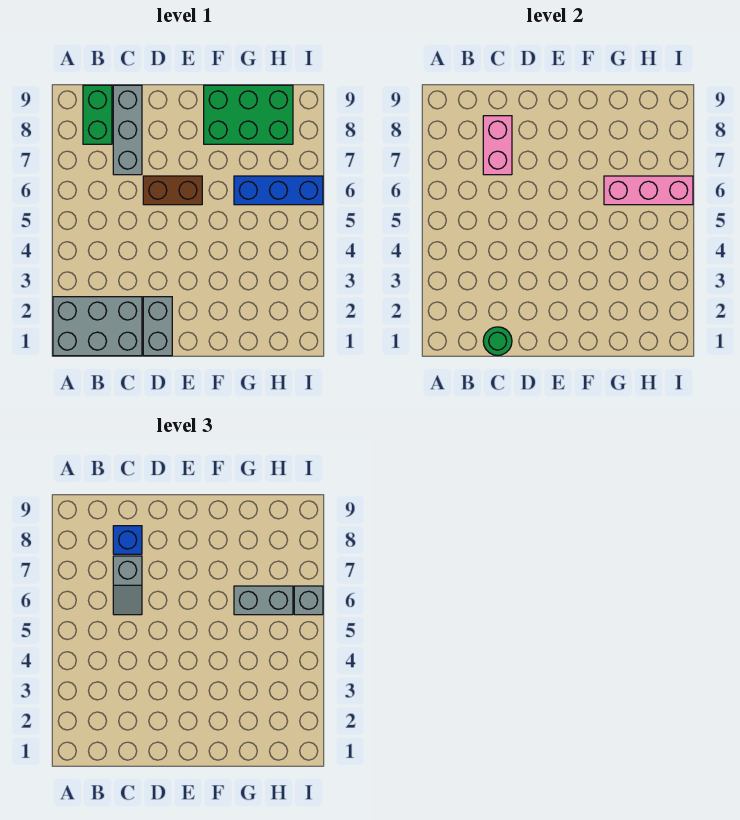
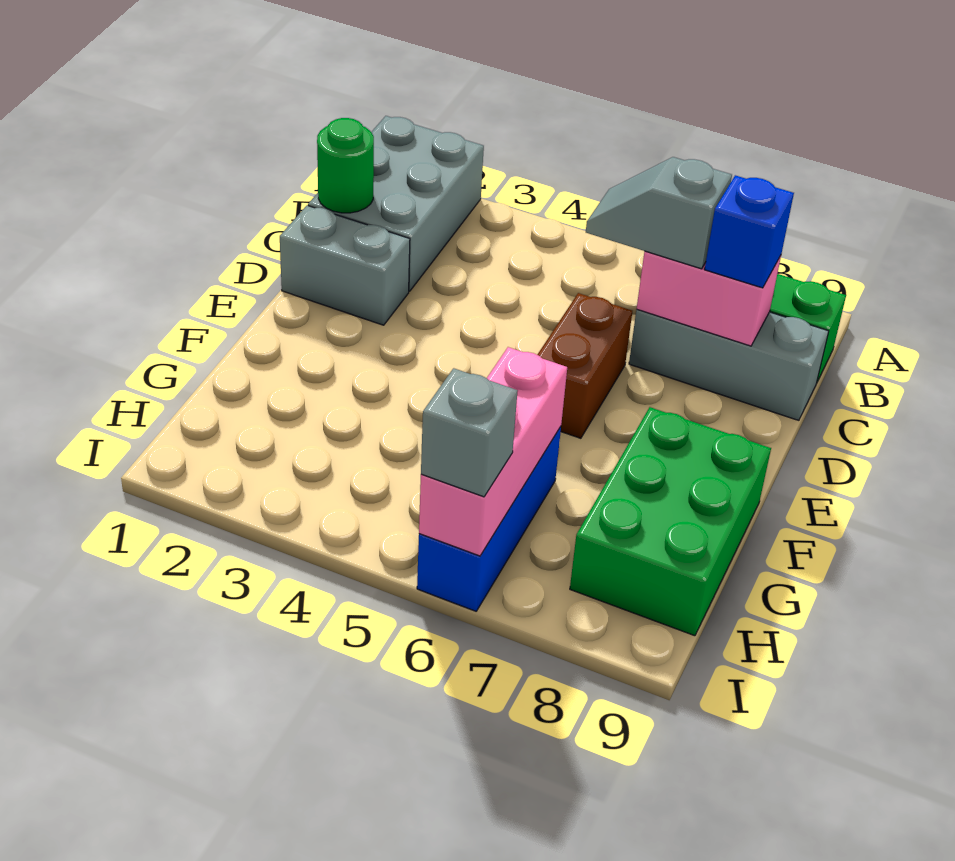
grey 1x2 brick [234,586,293,615] -> none

